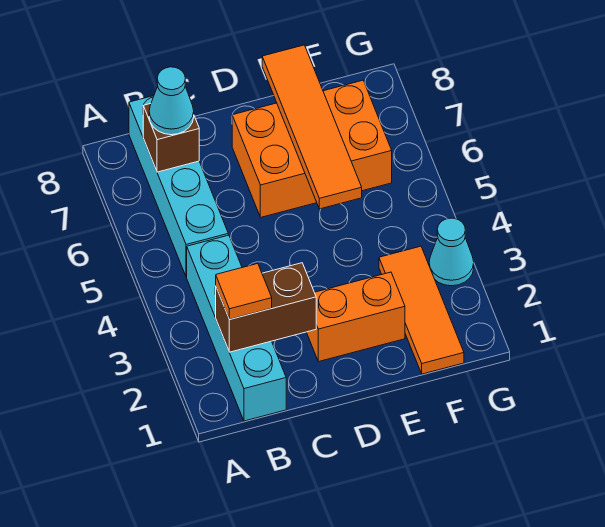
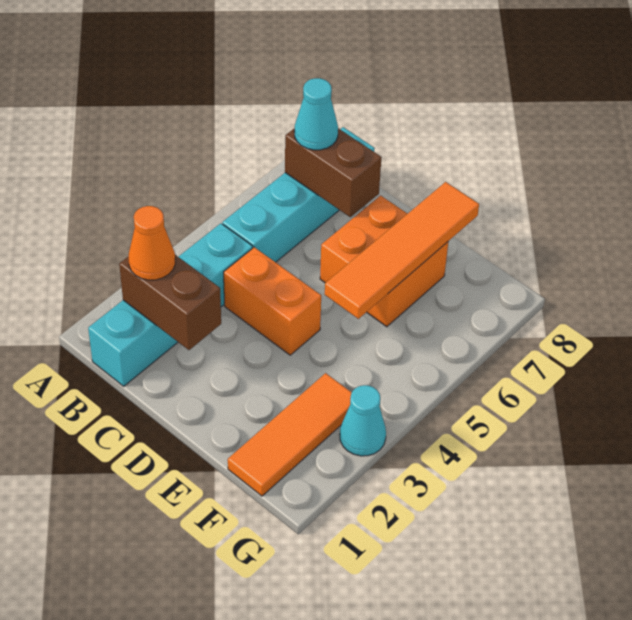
orange 1x1 tile [216,264,272,319] -> orange 1x1 cone [129,206,175,280]
brown 1x1 brick [143,104,199,172] -> brown 1x2 brick [285,128,382,217]
orange 1x2 brick [307,272,405,362] -> orange 1x2 brick moved to [224,247,321,355]
orange 2x3 brick [232,80,392,217] -> orange 2x2 brick [320,196,448,327]

